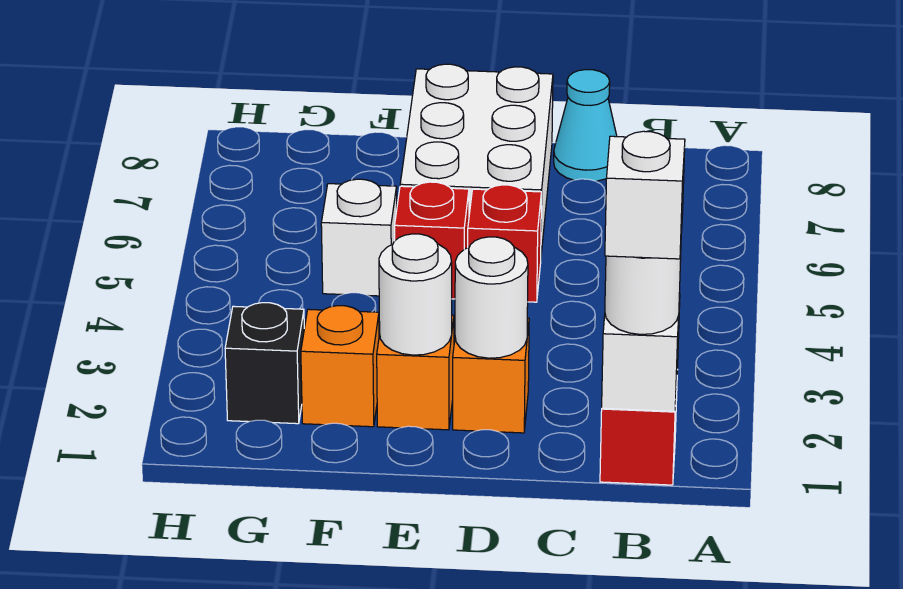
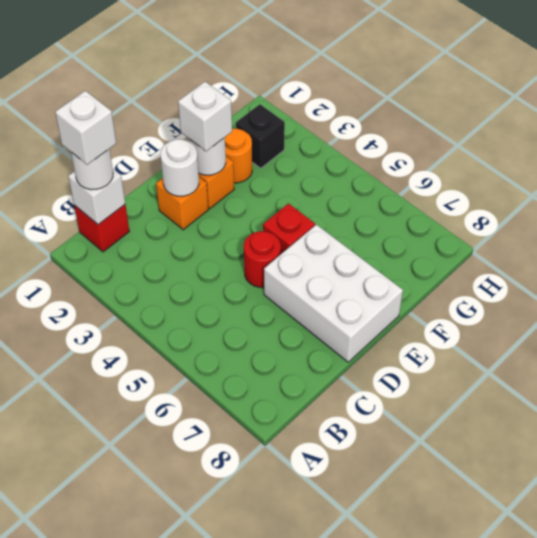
cyan 1x1 cone [554,70,617,181] -> none
red 1x1 brick [468,185,541,302] -> red 1x1 round brick [244,231,281,287]
orange 1x1 brick [301,306,379,427] -> orange 1x1 round brick [225,129,252,183]
white 1x1 brick [321,179,397,296] -> white 1x1 brick moved to [178,82,232,151]

